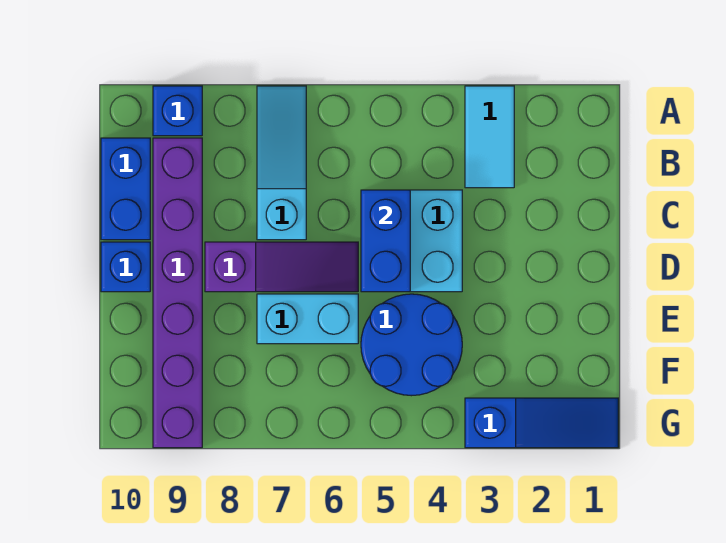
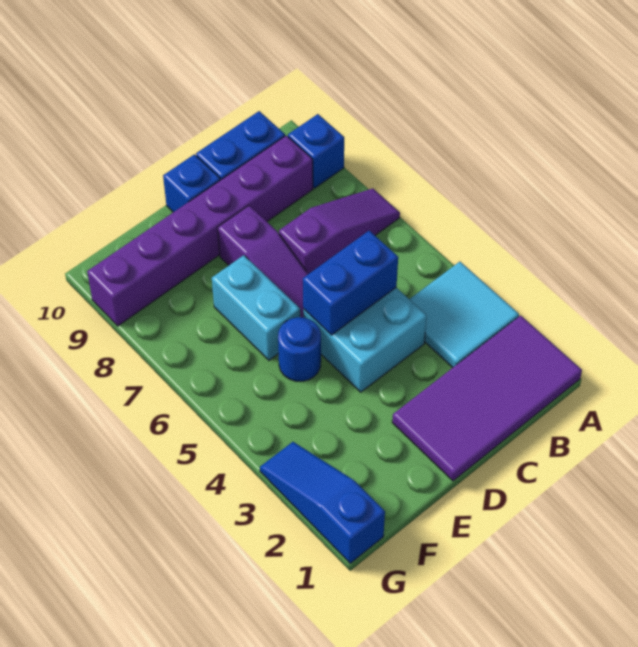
none -> purple 2x4 tile [392,315,582,481]
cyan 1x2 tile [465,86,514,188] -> cyan 2x2 tile [410,262,519,368]
cyan 1x3 slope [257,86,306,240] -> purple 1x3 slope [279,189,400,274]
blue 2x2 round brick [361,294,462,396] -> blue 1x1 round brick [278,317,321,381]
blue 1x3 slope [465,398,618,448] -> blue 1x3 slope turned to [260,442,385,563]

